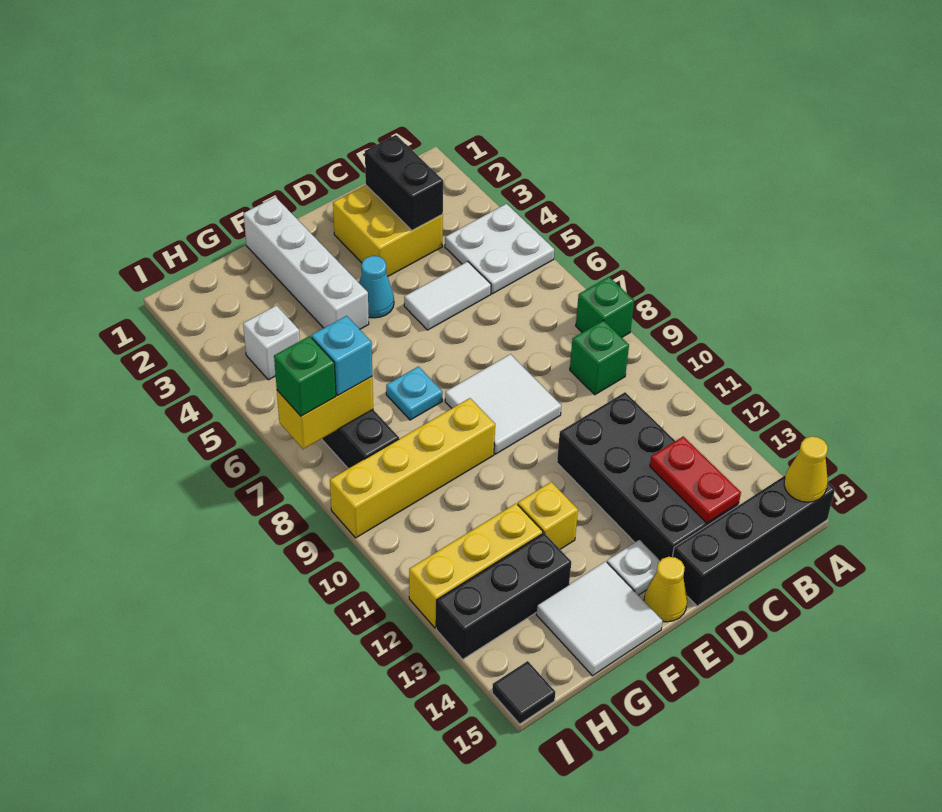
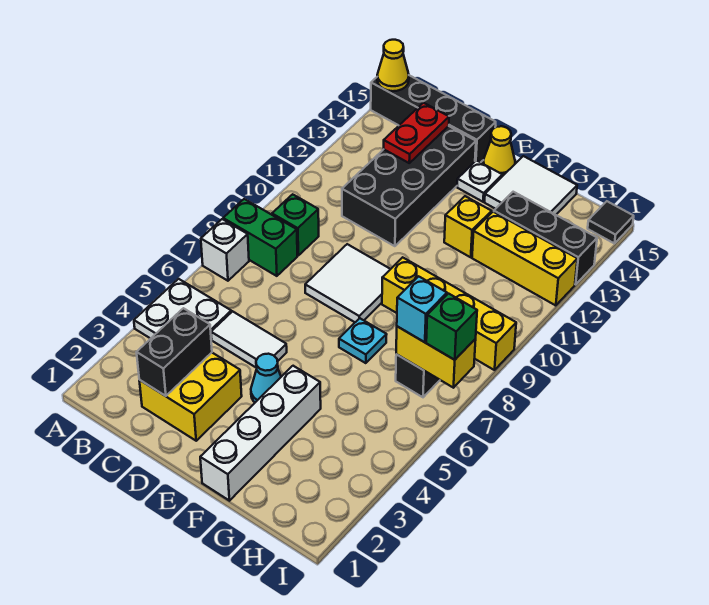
green 1x1 brick [576,277,634,337] -> green 1x2 brick [223,199,297,276]
white 1x1 brick [243,306,300,380] -> white 1x1 brick moved to [201,219,249,281]

